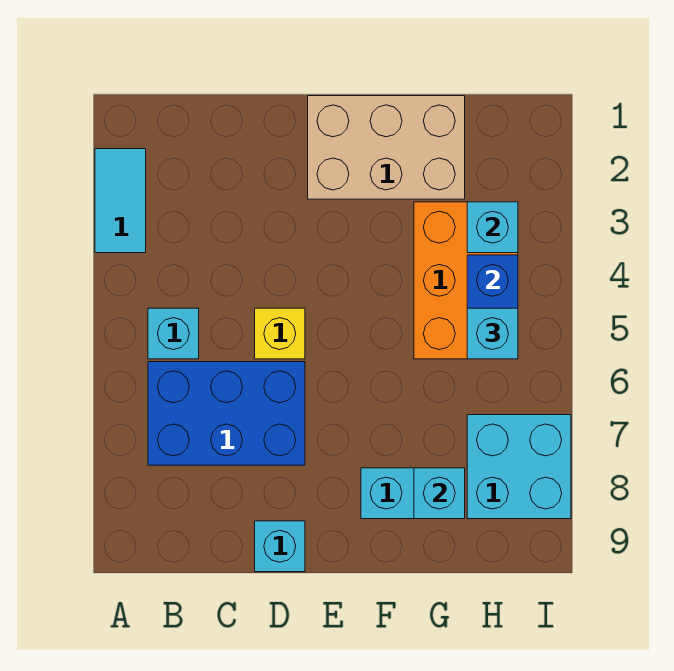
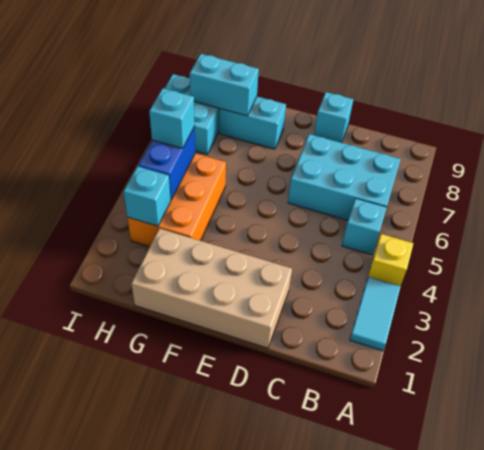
blue 2x3 brick [148,362,305,465] -> cyan 2x3 brick [288,134,401,220]
yellow 1x1 brick [255,308,305,359] -> yellow 1x1 brick moved to [368,234,413,286]
tan 2x3 brick [308,96,465,199] -> tan 2x4 brick [131,228,292,348]
cyan 1x1 brick [414,468,465,519] -> cyan 1x2 brick [190,54,259,116]

